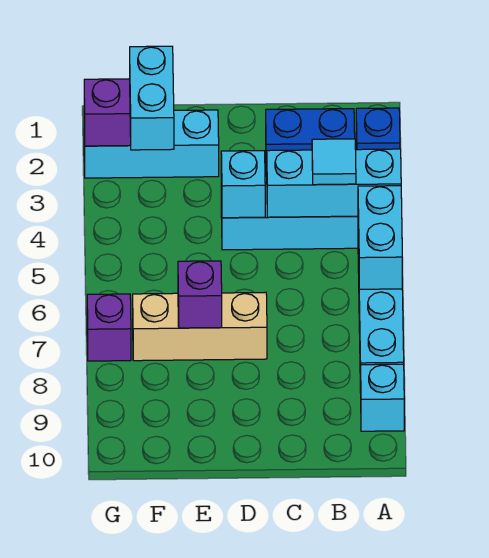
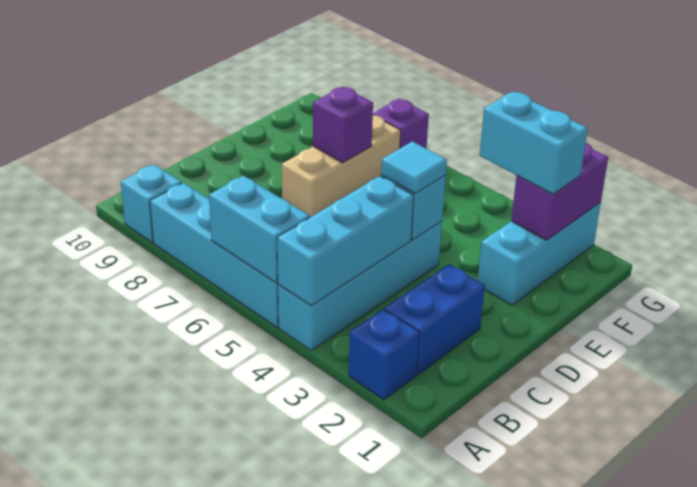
cyan 1x1 tile [312,139,356,185] -> cyan 1x1 tile moved to [381,141,447,194]

